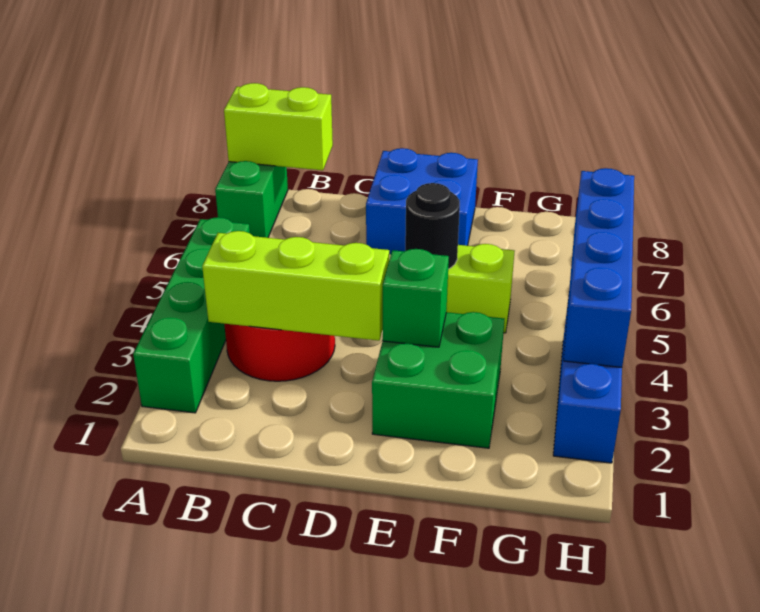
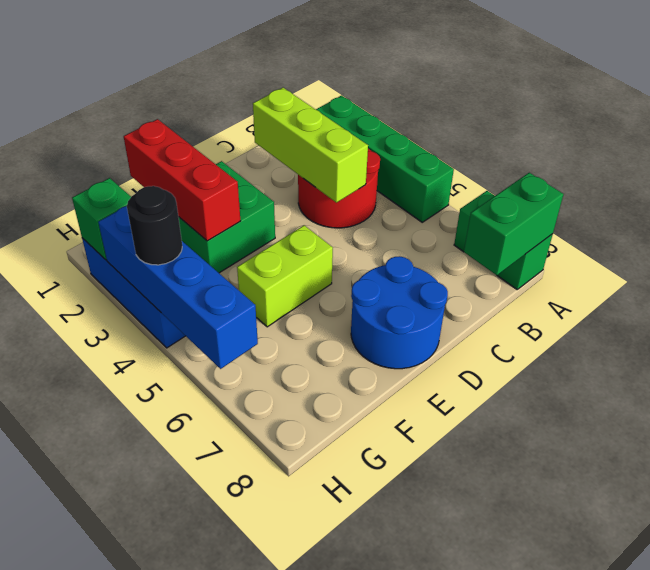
lime 1x2 brick [224,83,333,170] -> green 1x2 brick [464,173,564,275]
lime 1x3 brick [202,231,389,341] -> lime 1x3 brick turned to [253,88,368,203]
blue 2x2 brick [366,148,478,255] -> blue 2x2 round brick [351,256,448,369]
green 1x1 brick [382,249,449,347] -> green 1x1 brick moved to [72,178,131,260]
black 1x1 round brick [405,183,460,269] -> black 1x1 round brick moved to [127,186,182,265]
none -> red 1x3 brick [124,119,240,241]

